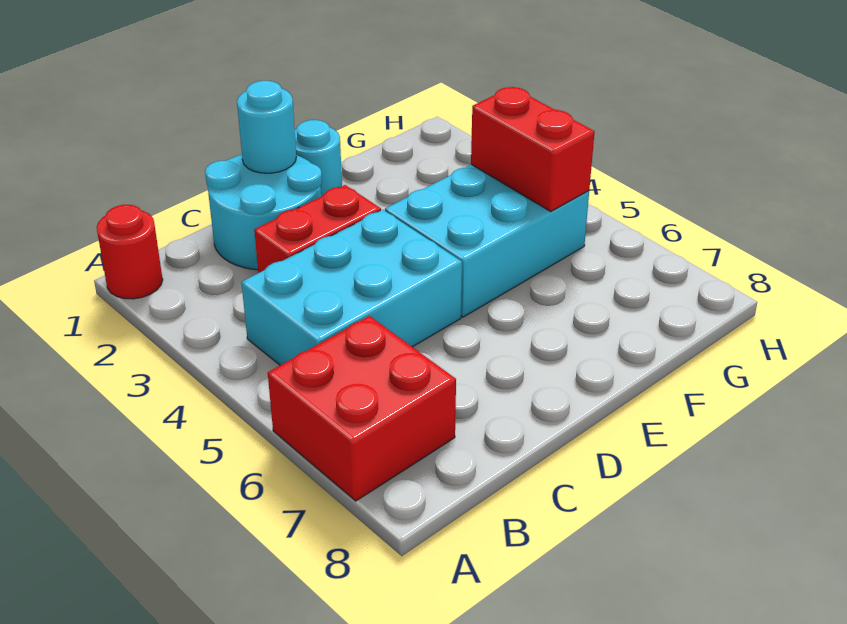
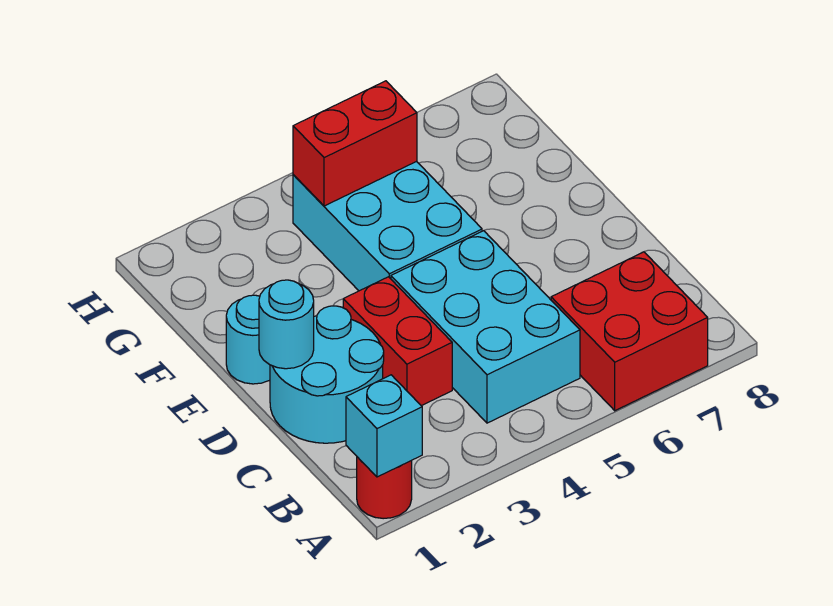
none -> cyan 1x1 brick [346,375,422,477]

